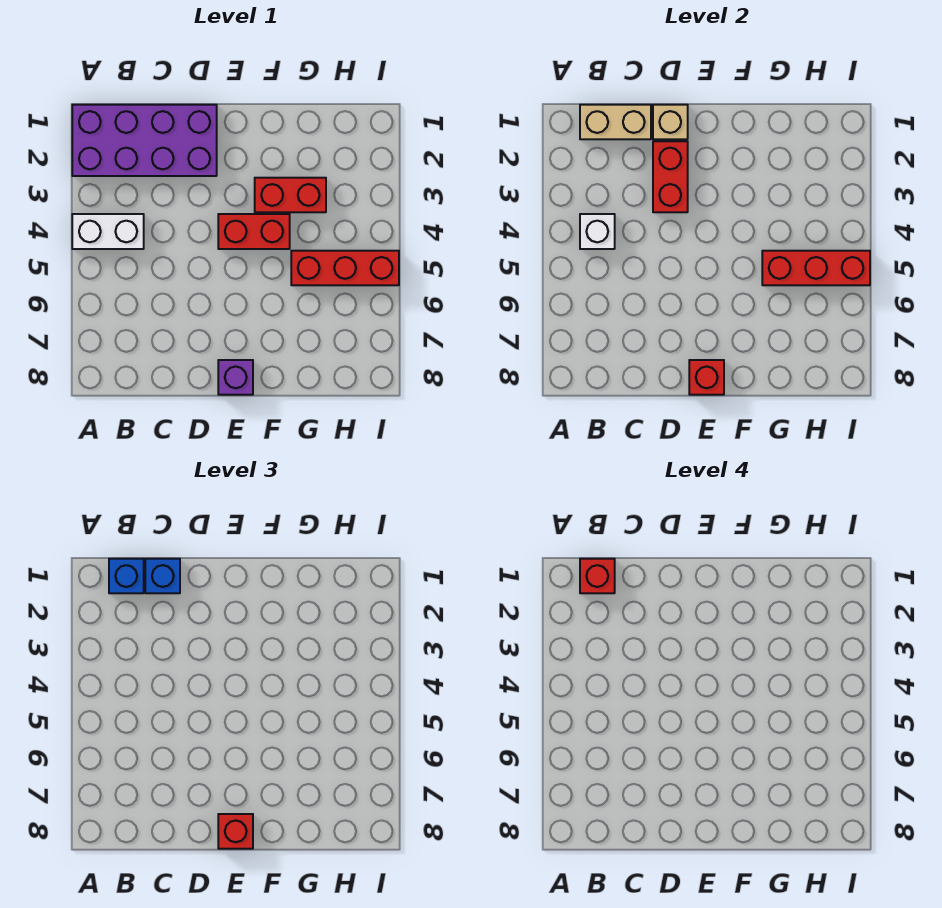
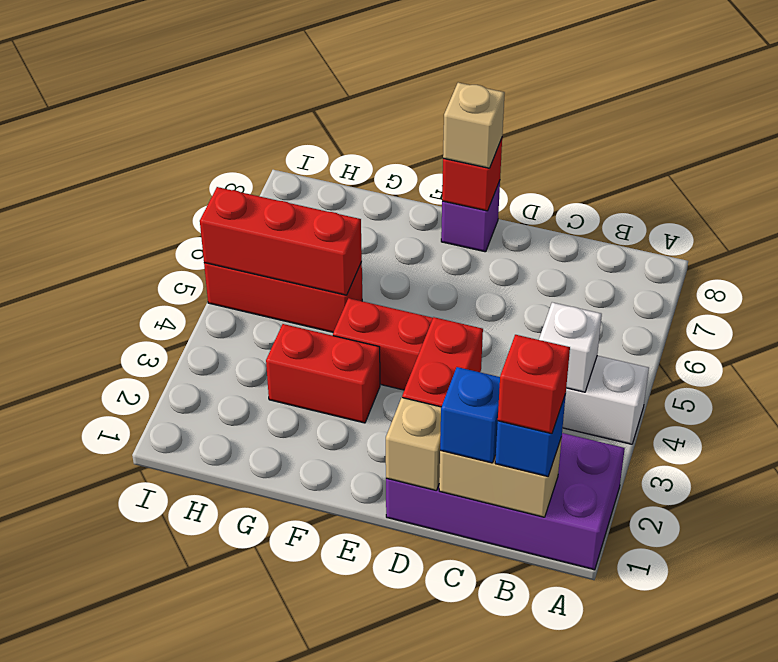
red 1x1 brick [218,814,253,849] -> tan 1x1 brick [443,83,505,168]

